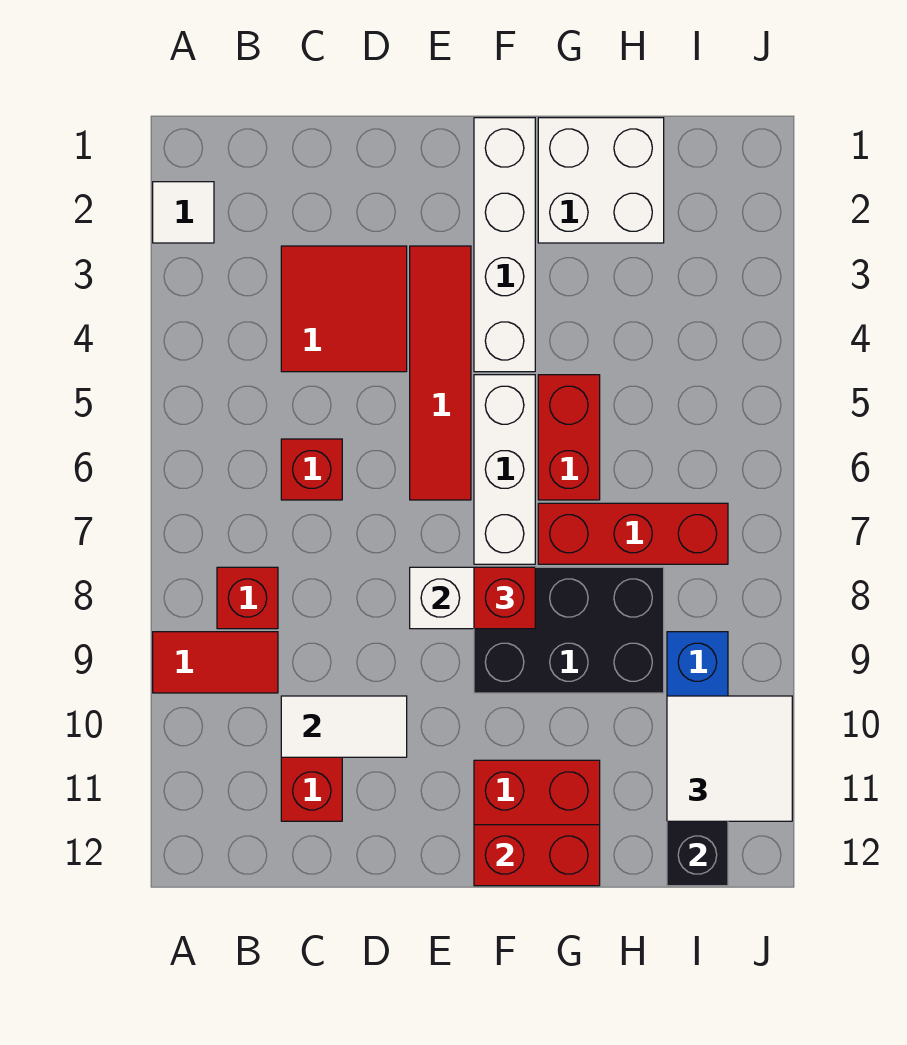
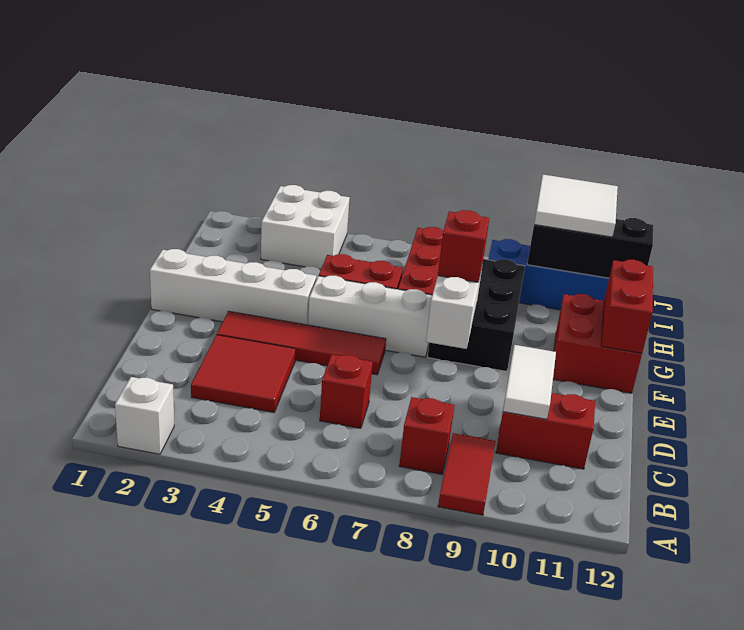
white 1x1 tile [153,182,214,243] -> white 1x1 brick [115,377,174,454]
white 2x2 brick [538,118,664,243] -> white 2x2 brick moved to [261,185,350,269]

